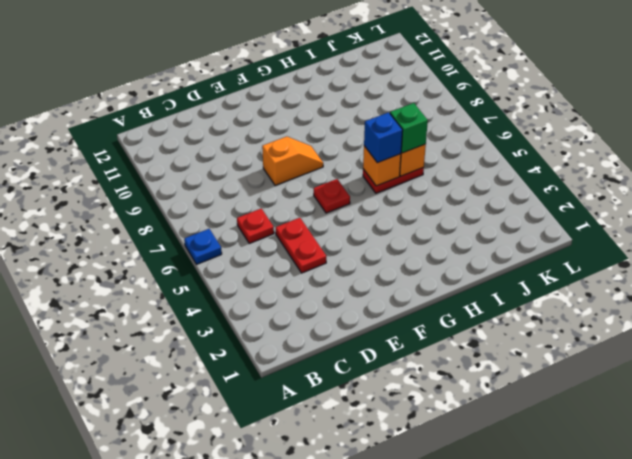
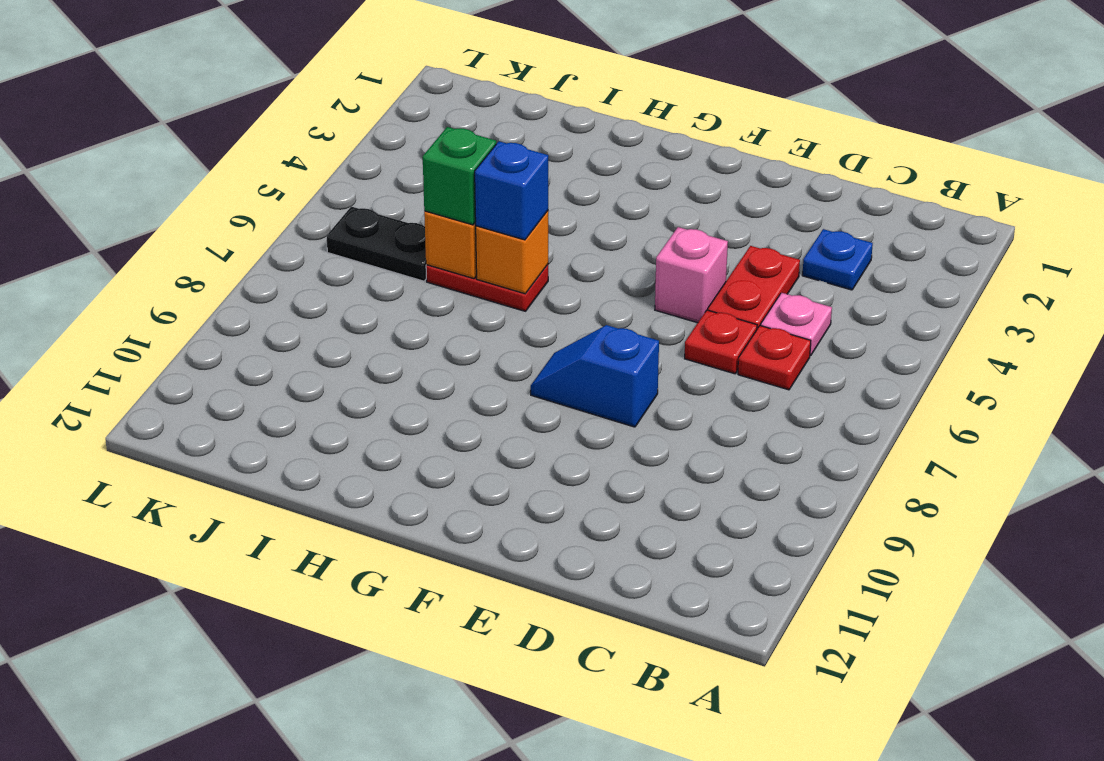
blue 1x1 plate [184,229,222,264] -> blue 1x1 plate moved to [802,229,873,290]
none -> pink 1x1 plate [761,293,832,356]
none -> pink 1x1 brick [655,227,728,323]
orange 1x2 slope [262,136,323,186] -> blue 1x2 slope [531,325,659,427]
red 1x1 plate [314,179,350,213] -> red 1x1 plate moved to [685,310,757,374]
none -> black 1x2 plate [327,206,426,281]

